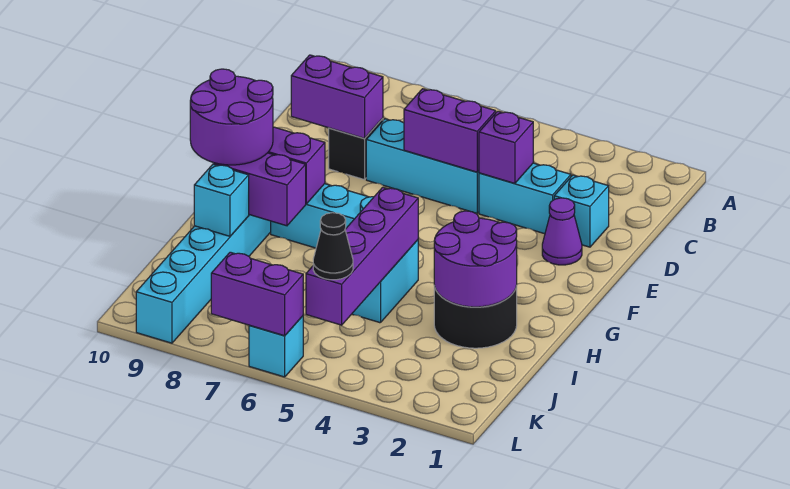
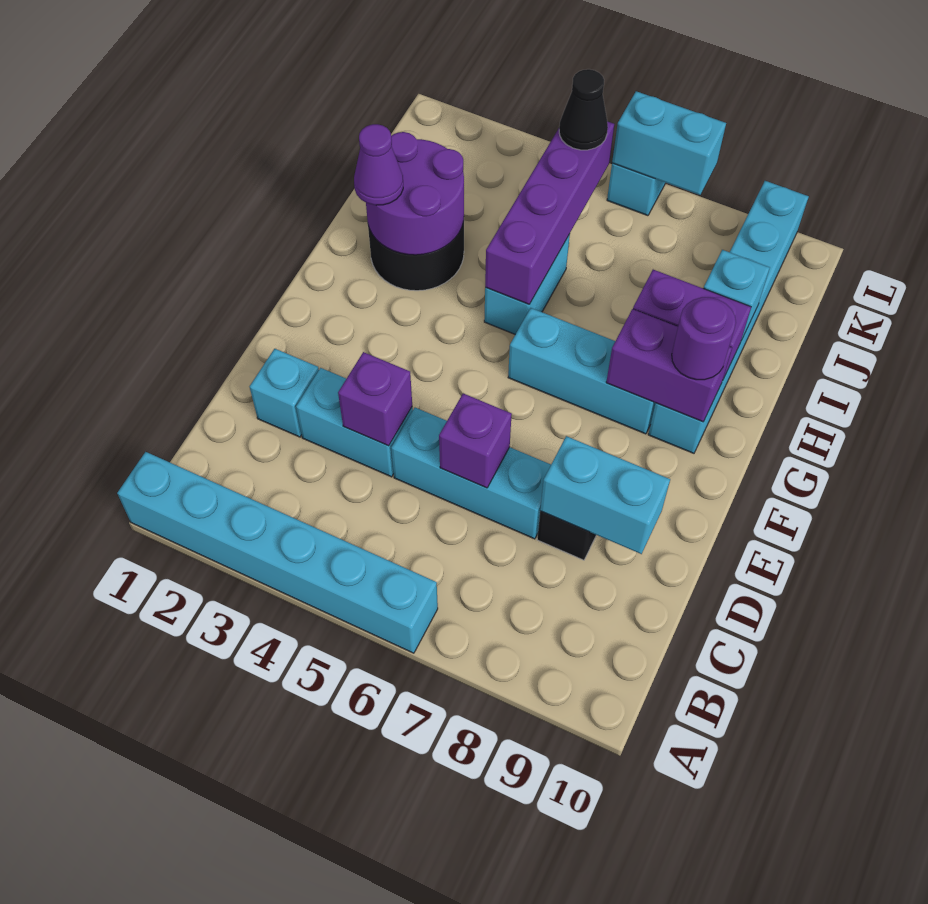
none -> cyan 1x6 brick [117,452,438,653]
purple 1x2 brick [404,89,496,172] -> purple 1x1 brick [439,394,512,488]
purple 1x2 brick [291,55,383,138] -> cyan 1x2 brick [540,436,670,554]
purple 1x1 cone [542,198,582,265] -> purple 1x1 cone moved to [354,124,403,205]
purple 2x2 round brick [190,69,273,165] -> purple 1x1 round brick [672,297,736,380]
purple 1x2 brick [211,252,303,336] -> cyan 1x2 brick [612,91,726,195]

